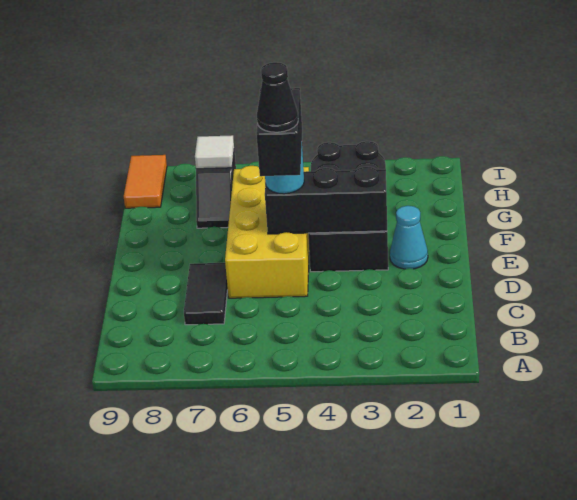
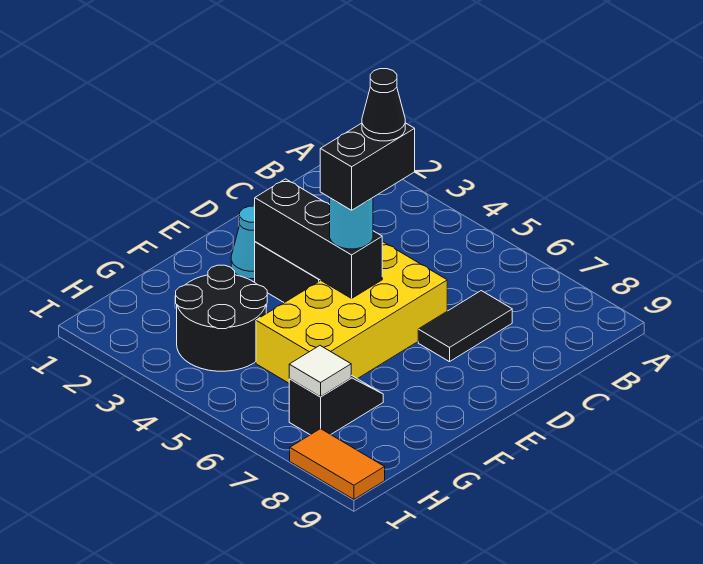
orange 1x2 tile [124,155,167,208] -> orange 1x2 tile turned to [290,429,385,499]

